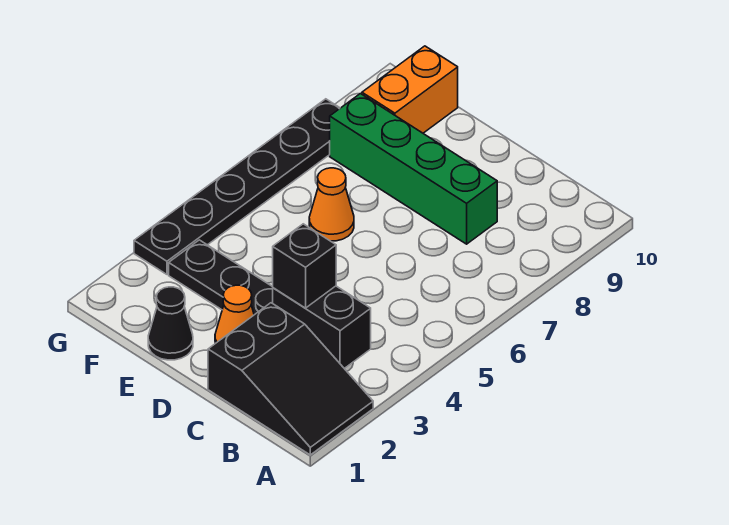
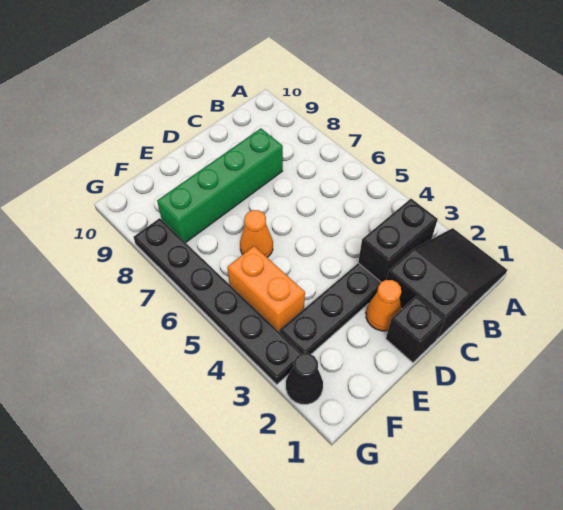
black 1x1 brick [273,224,336,308] -> black 1x1 brick moved to [386,296,445,363]
black 1x1 cone [148,287,193,360] -> black 1x1 cone moved to [286,353,323,404]
orange 1x2 brick [362,46,458,133] -> orange 1x2 brick moved to [228,246,305,332]

